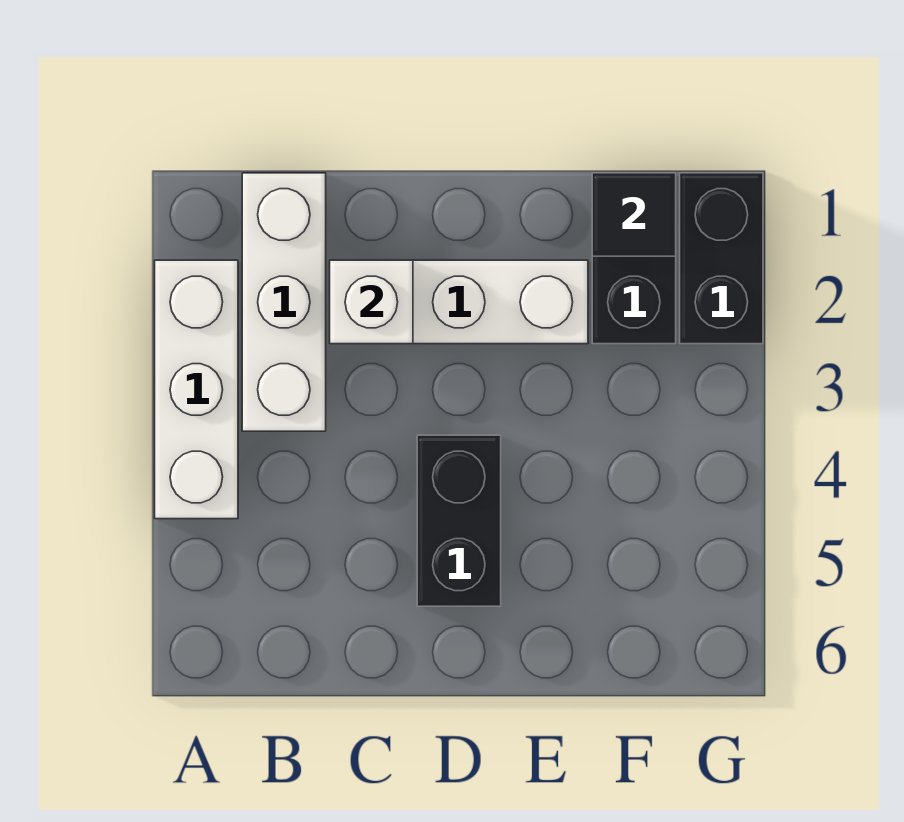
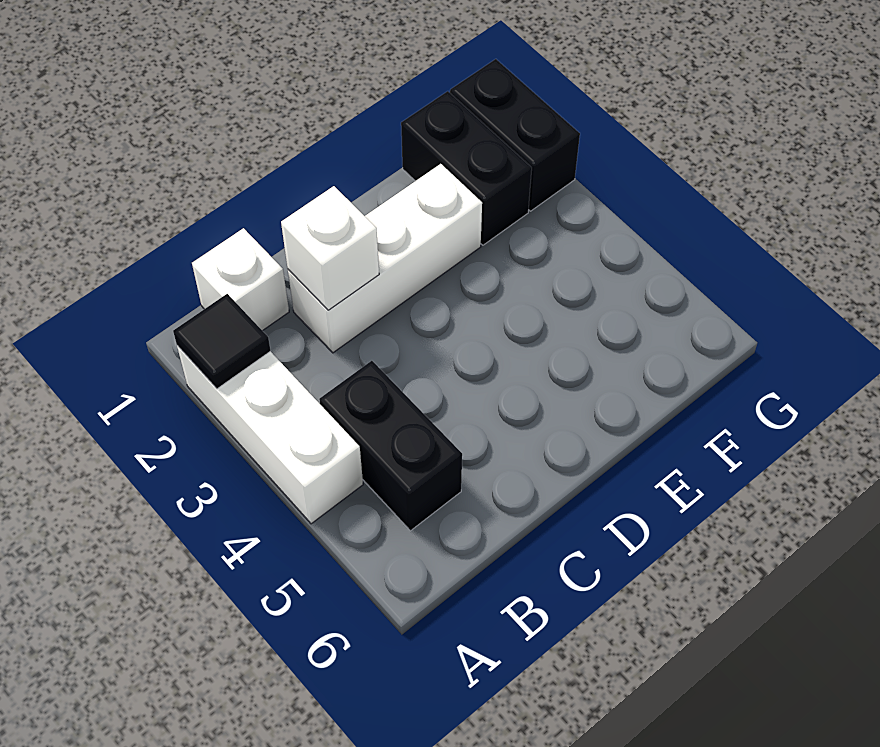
white 1x3 brick [242,173,326,431] -> white 1x1 brick [192,228,289,331]
black 1x2 brick [417,435,501,606] -> black 1x2 brick moved to [319,361,462,531]
black 1x1 tile [592,173,676,256] -> black 1x1 tile moved to [173,294,271,389]

